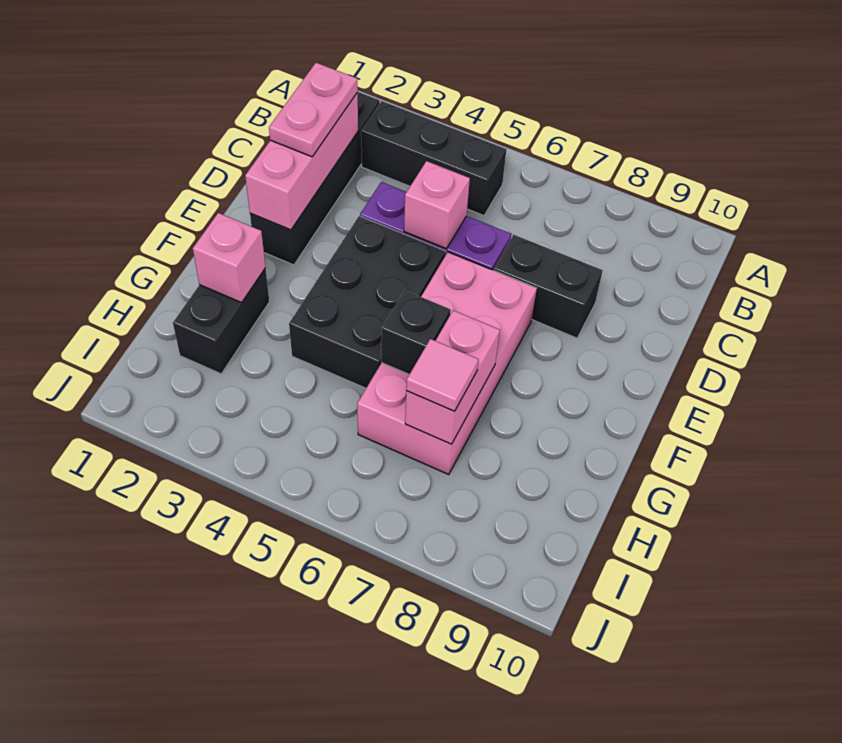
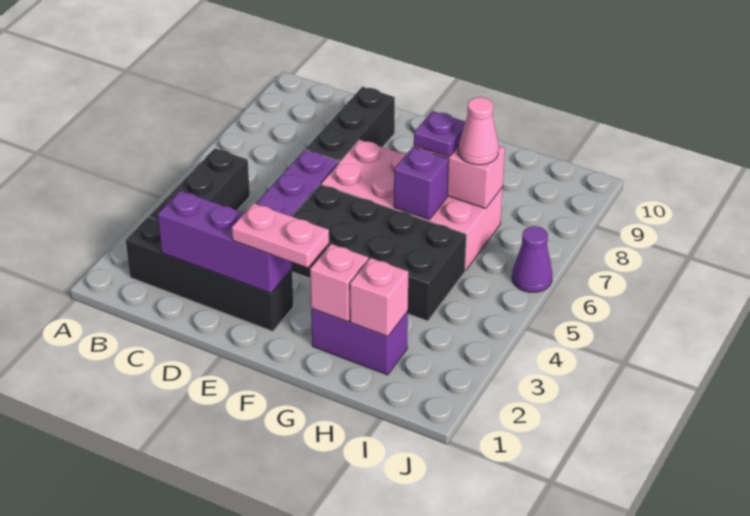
pink 1x3 brick [245,92,358,230] -> purple 1x3 brick [158,191,292,293]
pink 1x2 plate [269,63,358,157] -> pink 1x2 plate moved to [232,203,329,267]
pink 1x1 brick [404,161,470,249] -> pink 1x1 brick moved to [350,258,408,337]
black 1x2 brick [494,235,603,338] -> black 1x3 brick [306,87,395,163]
black 2x3 brick [289,216,446,388] -> black 2x4 brick [292,184,466,321]
black 1x2 brick [173,268,269,374] -> purple 1x2 brick [311,309,408,375]
black 1x1 brick [381,290,451,375] -> purple 1x1 brick [394,147,449,220]
none -> purple 1x1 plate [414,111,465,157]
pink 1x1 tile [406,339,478,411] -> pink 1x1 cone [458,97,499,165]
none -> purple 1x1 cone [512,226,552,292]

